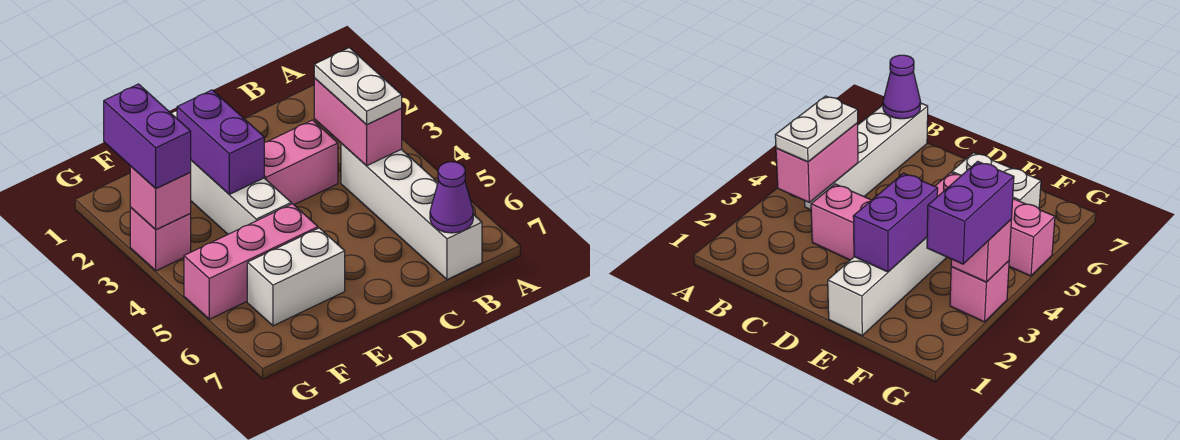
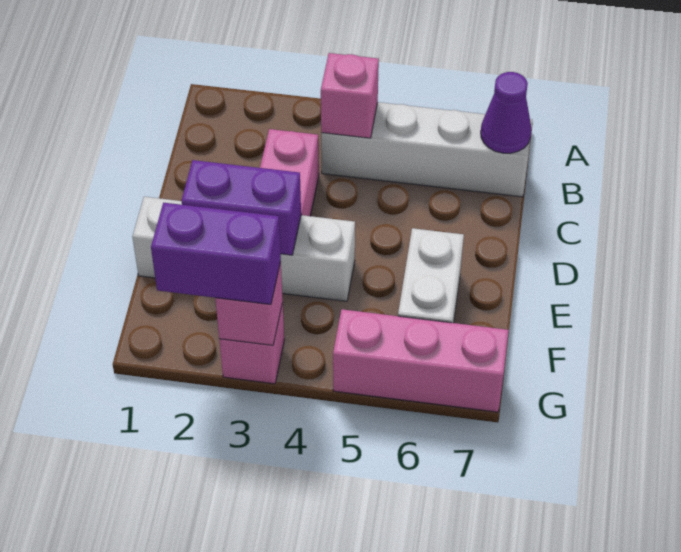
pink 1x2 brick [314,78,402,166] -> pink 1x1 brick [321,53,379,138]
white 1x2 plate [314,48,402,125] -> none
pink 1x3 brick [184,204,318,319] -> pink 1x3 brick turned to [333,309,509,412]

